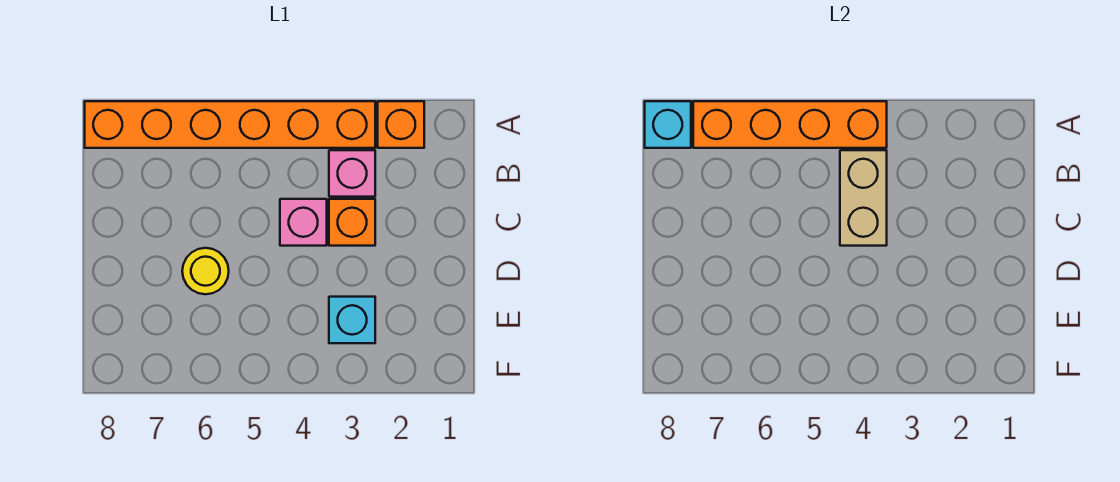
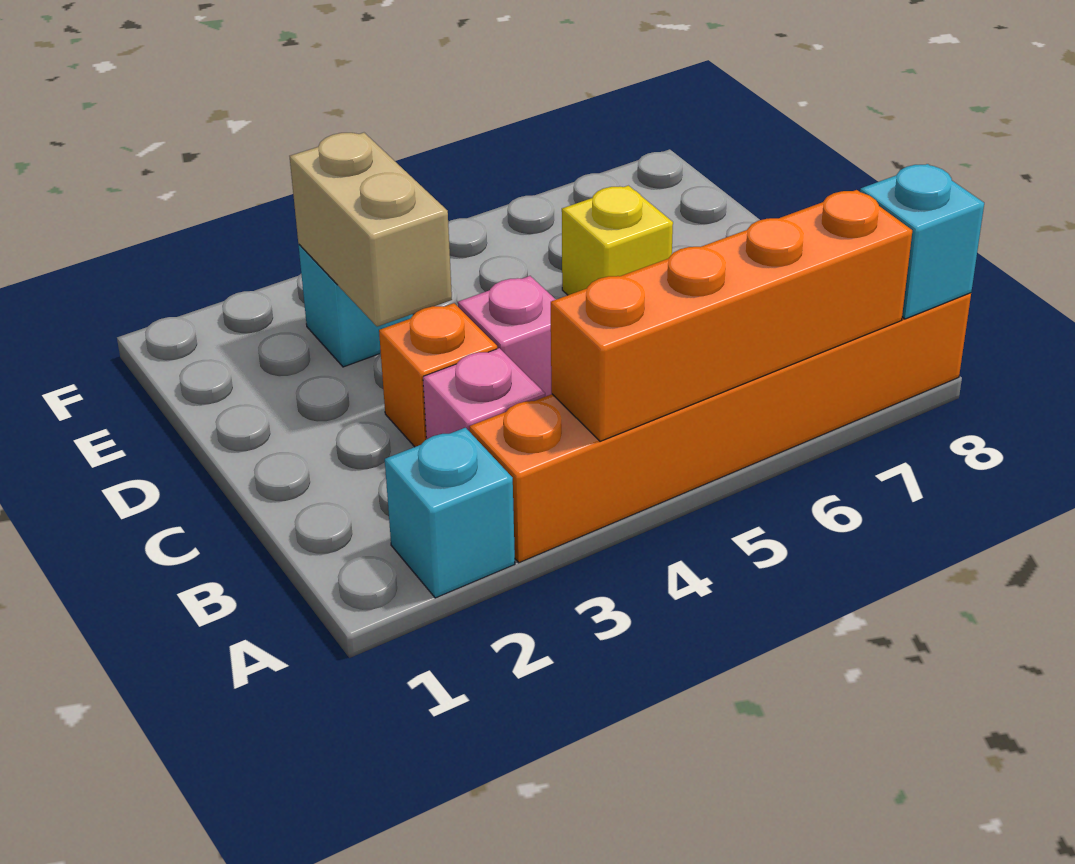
orange 1x1 brick [378,101,424,148] -> cyan 1x1 brick [385,428,515,598]
tan 1x2 brick [840,150,887,246] -> tan 1x2 brick moved to [290,133,452,327]
yellow 1x1 round brick [182,248,229,294] -> yellow 1x1 brick [562,186,673,295]

